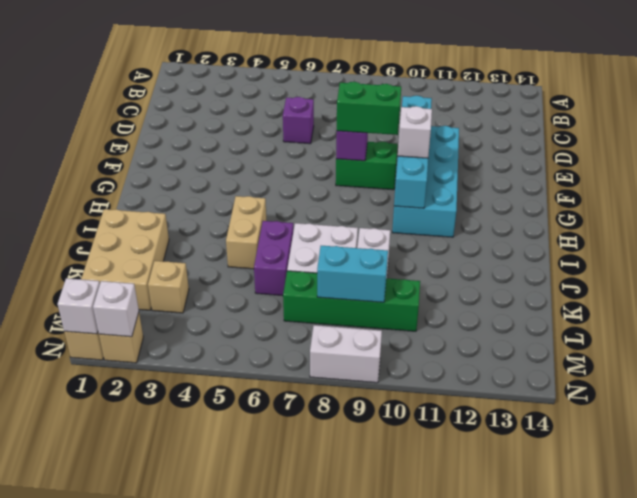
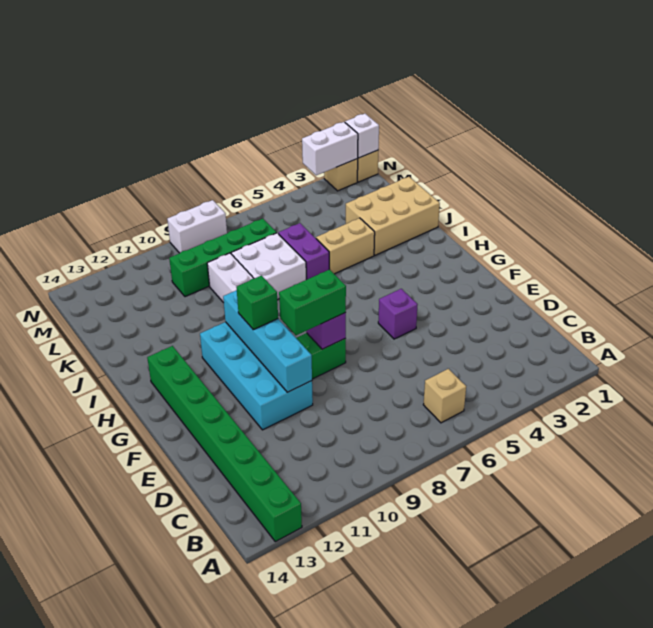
none -> green 1x8 brick [147,346,302,542]
purple 1x1 brick [283,97,314,144] -> purple 1x1 brick moved to [378,289,418,339]
white 1x1 brick [398,106,432,158] -> green 1x1 brick [236,275,278,330]
tan 1x2 brick [226,196,266,269] -> tan 1x2 brick turned to [316,218,375,274]
tan 2x3 brick [81,209,169,310] -> tan 2x3 brick turned to [346,177,440,255]
tan 1x1 brick [148,261,189,313] -> tan 1x1 brick moved to [423,369,466,423]
cyan 1x2 brick [317,246,388,302] -> none
white 1x1 brick [93,281,139,337] -> white 1x2 brick [302,122,358,175]

